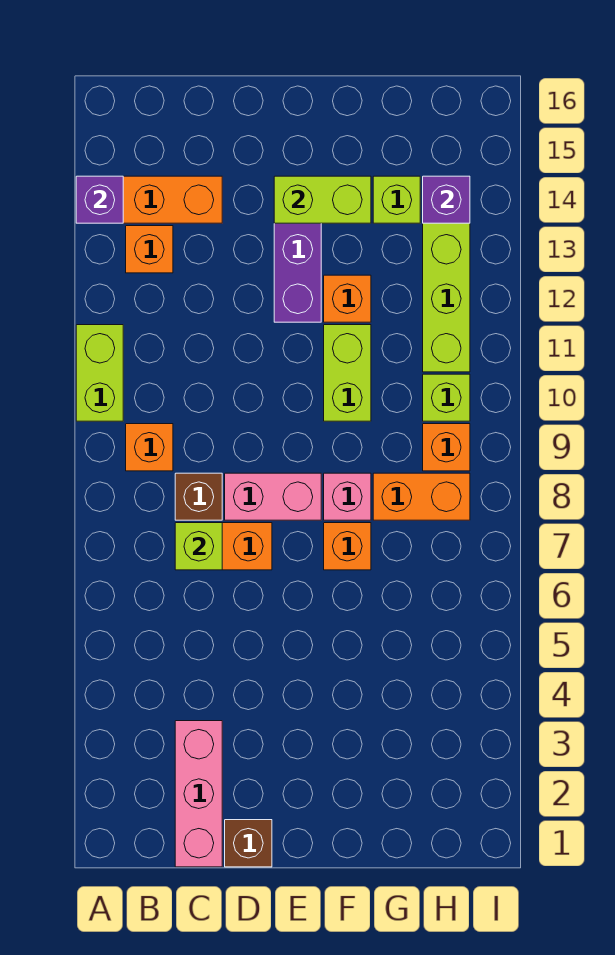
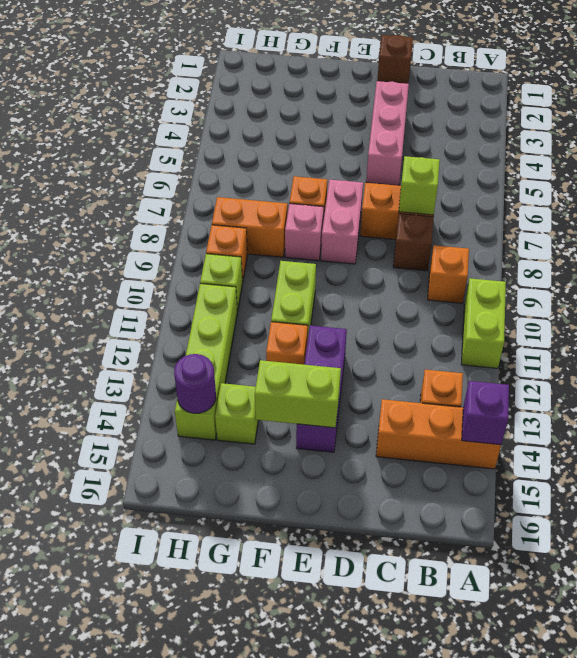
pink 1x3 brick [175,721,222,867] -> pink 1x3 brick moved to [366,81,409,186]
pink 1x2 brick [225,473,321,520] -> pink 1x2 brick turned to [321,180,363,264]
purple 1x1 brick [423,176,470,223] -> purple 1x1 round brick [174,354,216,413]

